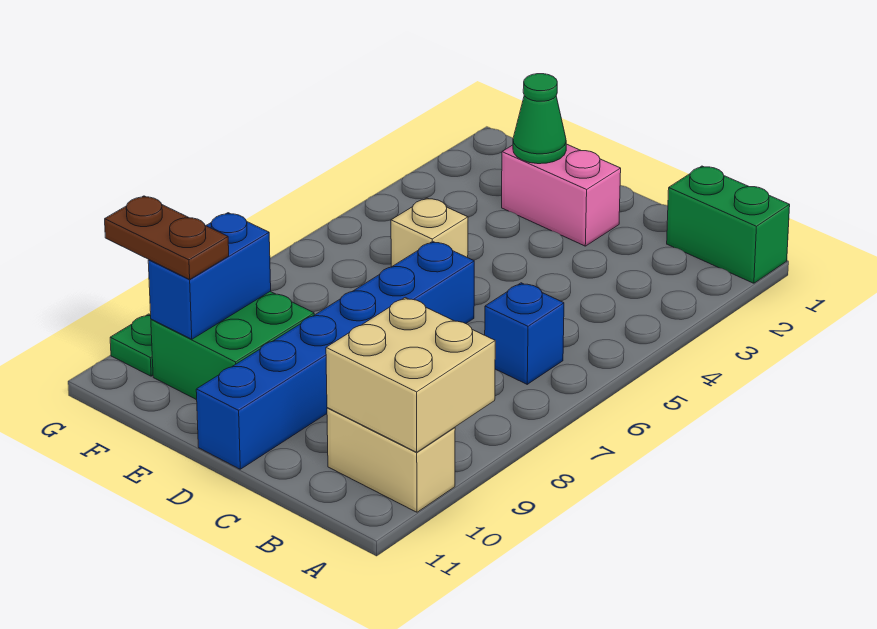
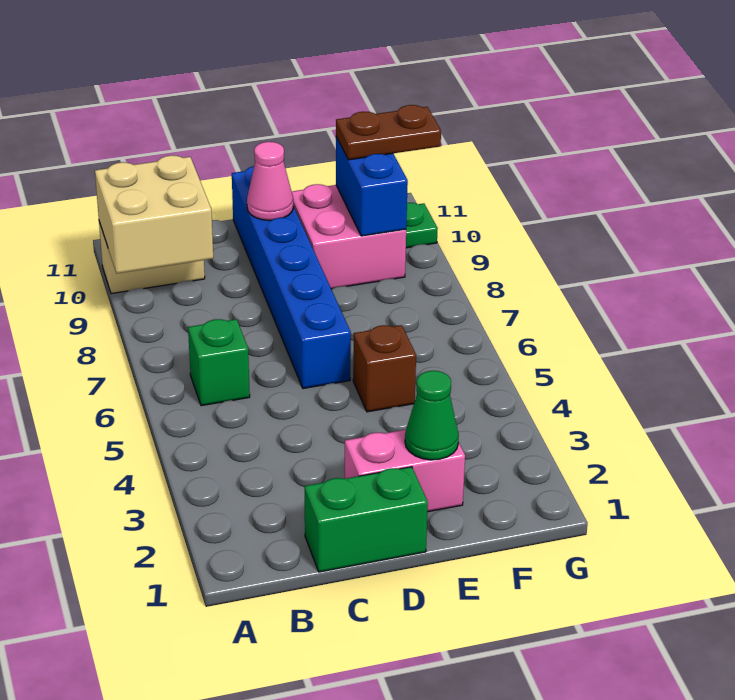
green 1x2 brick [667,166,790,283] -> green 1x2 brick moved to [304,467,428,572]
blue 1x1 brick [485,283,564,384] -> green 1x1 brick [188,319,250,406]
none -> pink 1x1 cone [247,142,293,220]
tan 1x1 brick [391,198,468,267] -> brown 1x1 brick [353,325,416,412]
green 2x2 brick [151,291,314,400] -> pink 2x2 brick [292,184,406,289]

